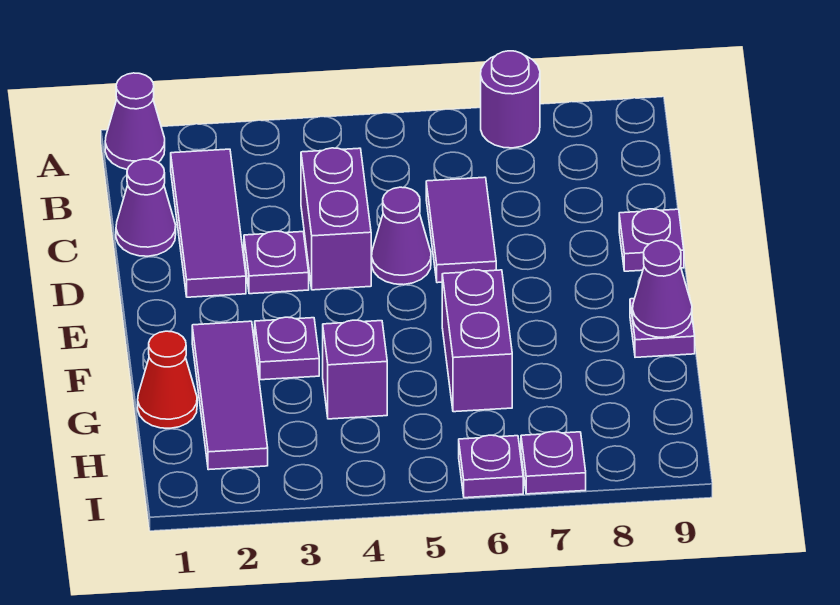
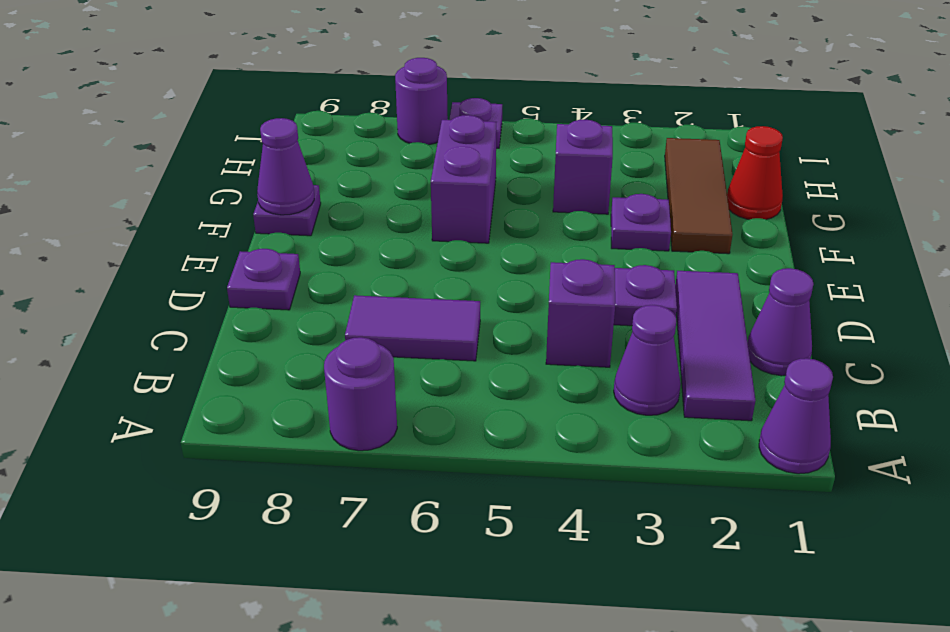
purple 1x2 brick [301,148,371,290] -> purple 1x1 brick [546,259,615,367]
purple 1x2 tile [426,177,496,283] -> purple 1x2 tile turned to [345,295,480,361]
purple 1x1 cone [372,187,431,285] -> purple 1x1 cone moved to [614,305,681,415]
purple 1x3 tile [192,321,268,470] -> brown 1x3 tile [665,138,733,254]
purple 1x1 plate [521,432,586,494] -> purple 1x1 round brick [395,58,448,145]

